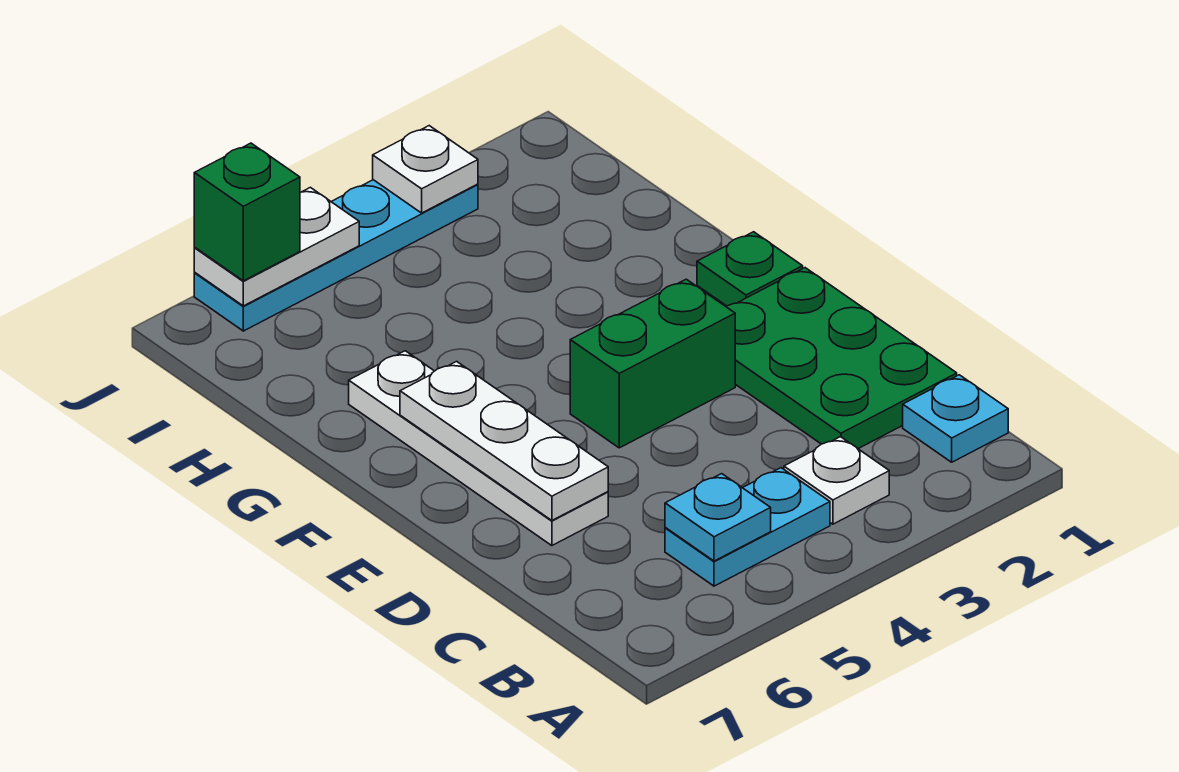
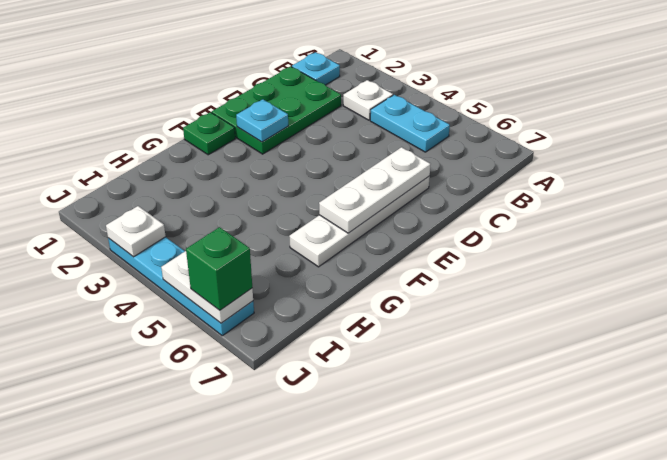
cyan 1x1 plate [665,474,771,561] -> cyan 1x1 plate moved to [236,99,288,142]
green 1x2 brick [570,279,735,448] -> none

